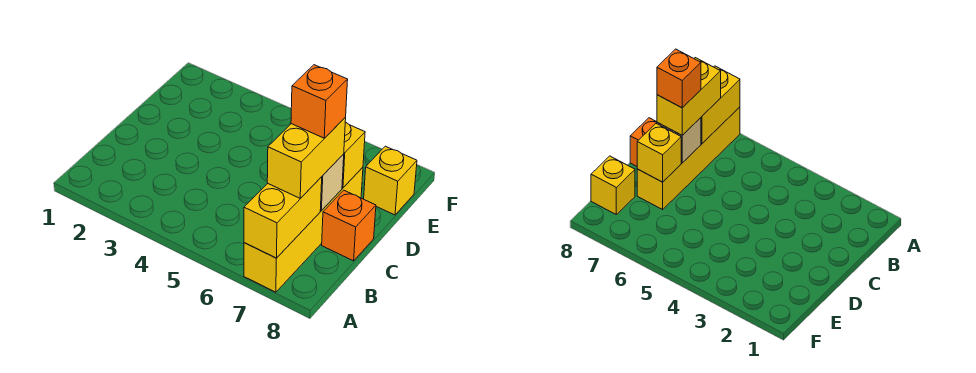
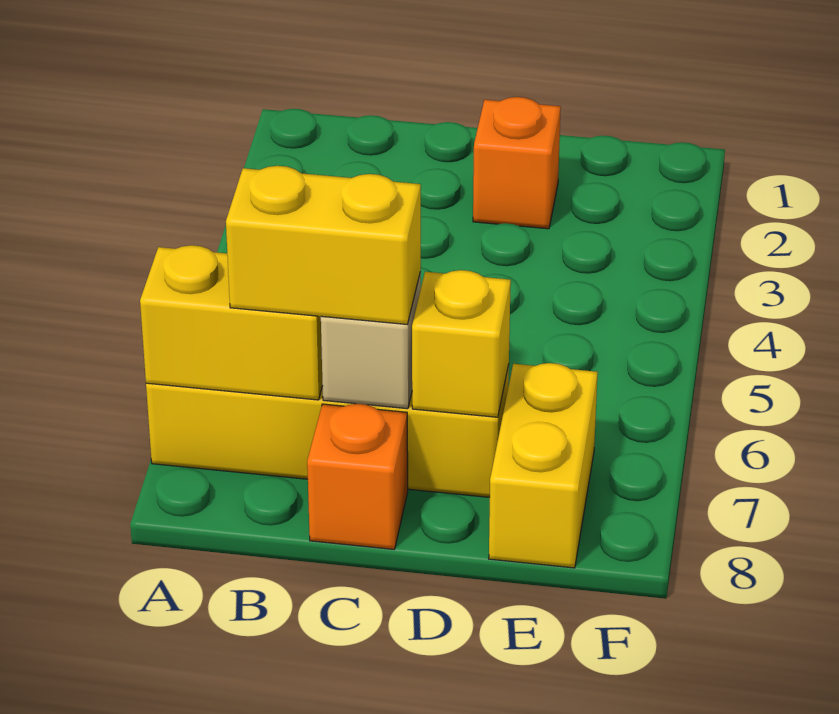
orange 1x1 brick [291,65,348,138] -> orange 1x1 brick moved to [473,97,561,229]
yellow 1x1 brick [364,146,417,215] -> yellow 1x2 brick [489,363,598,568]

